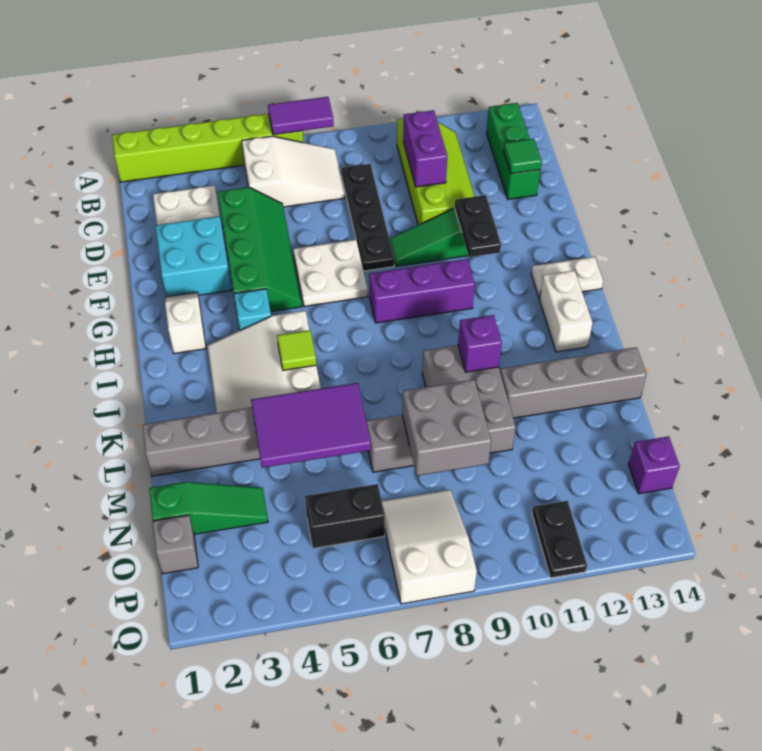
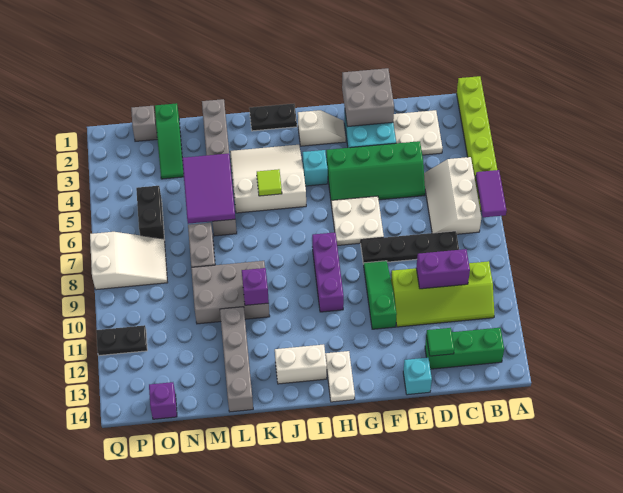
white 2x3 slope [242,136,345,207] -> white 2x3 slope turned to [424,157,481,234]
none -> cyan 1x1 brick [403,358,432,395]
black 1x2 plate [455,195,501,257] -> black 1x2 plate moved to [249,104,297,131]
grey 2x2 brick [402,380,491,476] -> grey 2x2 brick moved to [342,68,394,127]

